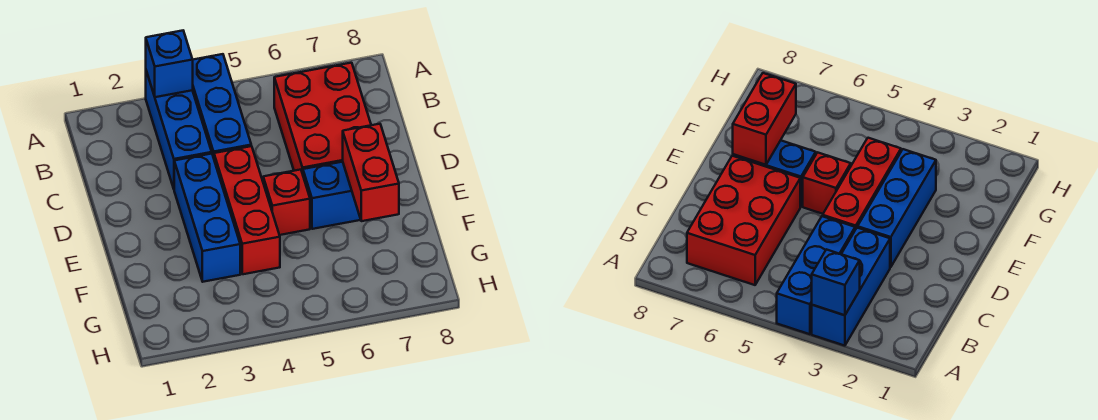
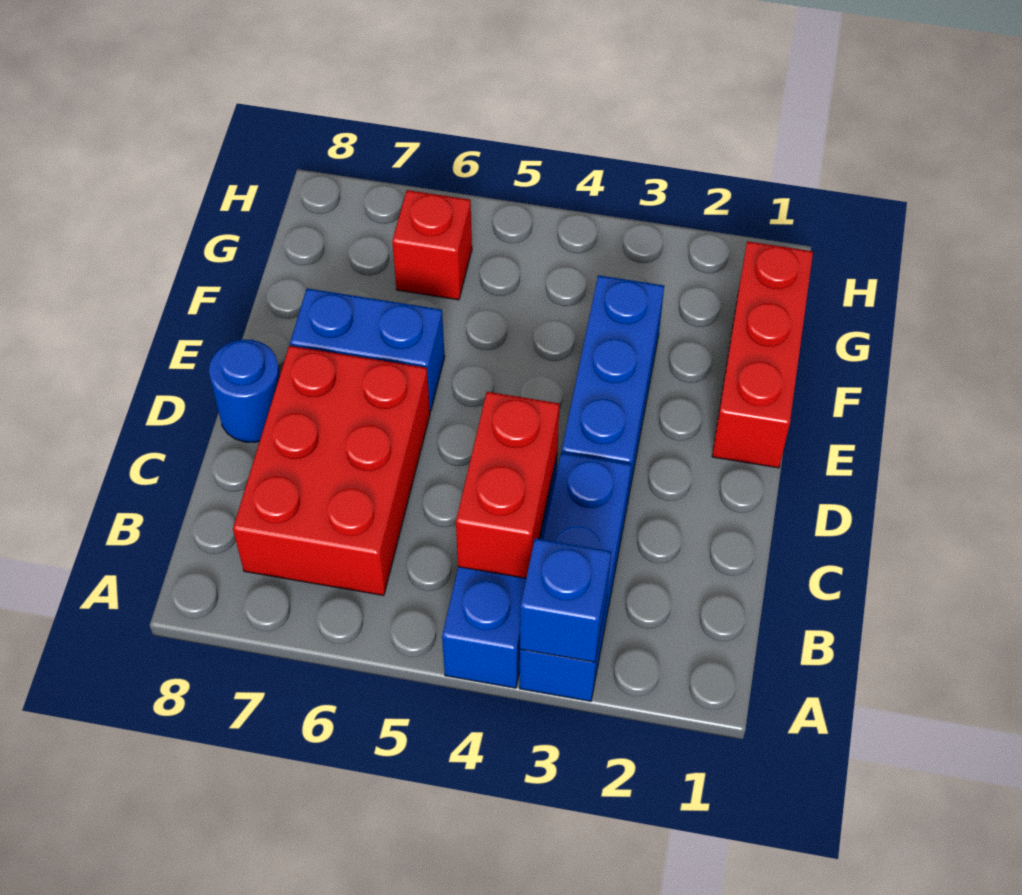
red 1x3 brick [214,146,280,274] -> red 1x3 brick moved to [712,241,813,468]
none -> blue 1x1 round brick [209,340,280,442]
red 1x1 brick [263,170,310,235] -> red 1x1 brick moved to [392,190,472,300]
red 1x2 brick [343,124,399,221] -> red 1x2 brick moved to [456,392,559,578]

